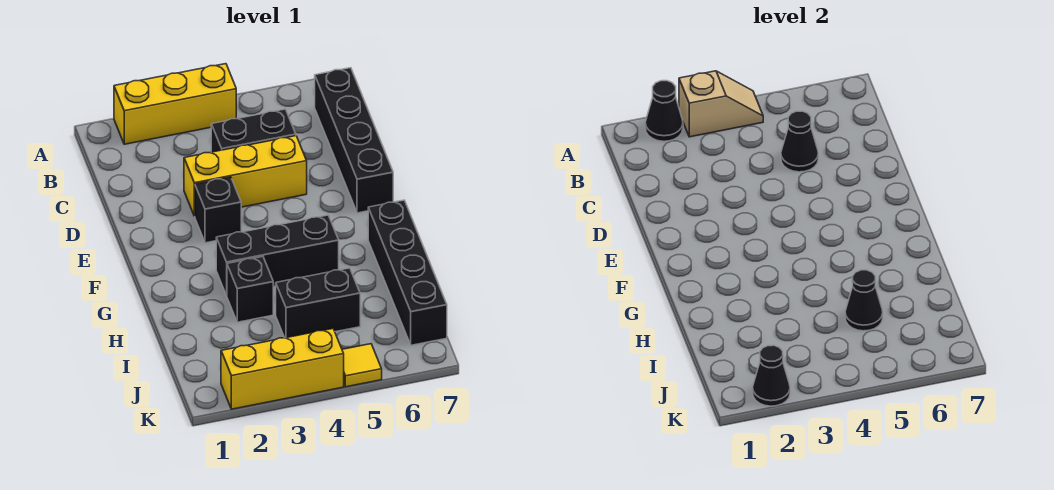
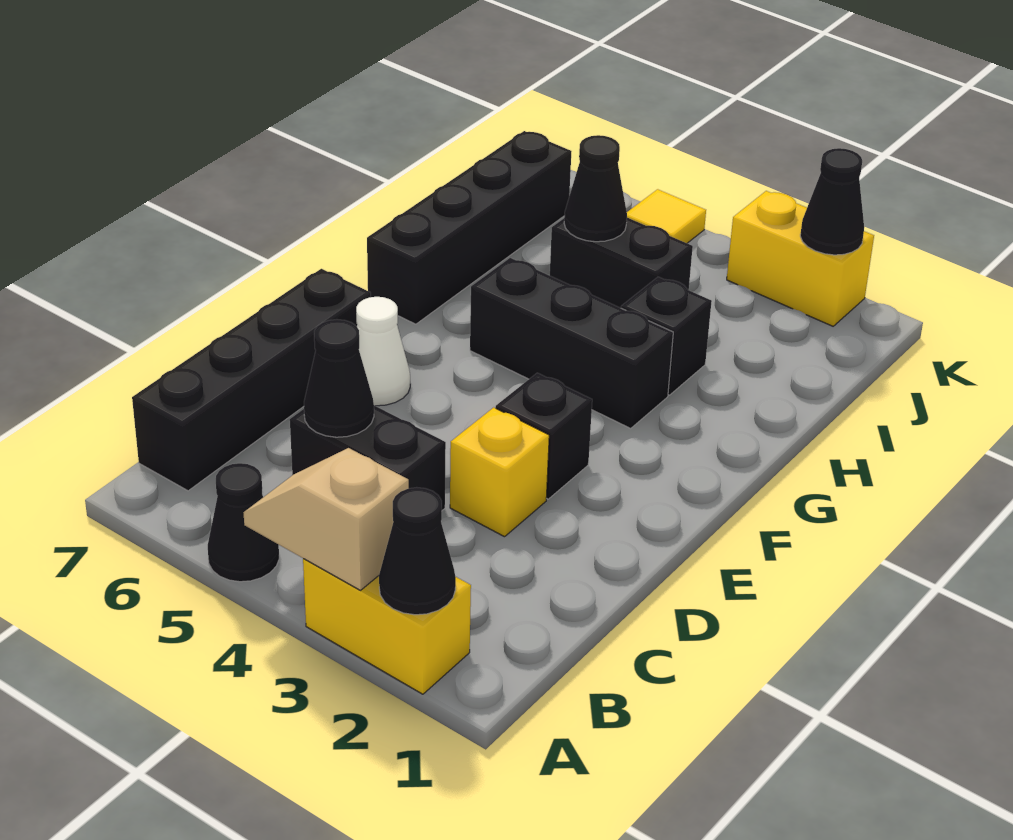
yellow 1x3 brick [114,64,236,144] -> yellow 1x2 brick [303,559,471,694]
none -> black 1x1 cone [208,463,279,582]
yellow 1x3 brick [184,136,307,216] -> yellow 1x1 brick [450,407,549,537]
none -> white 1x1 cone [356,297,410,406]
yellow 1x3 brick [221,329,344,409] -> yellow 1x2 brick [727,191,874,326]

